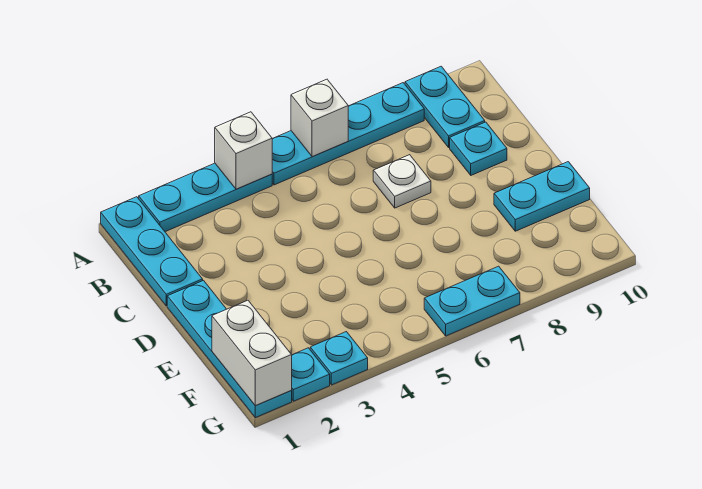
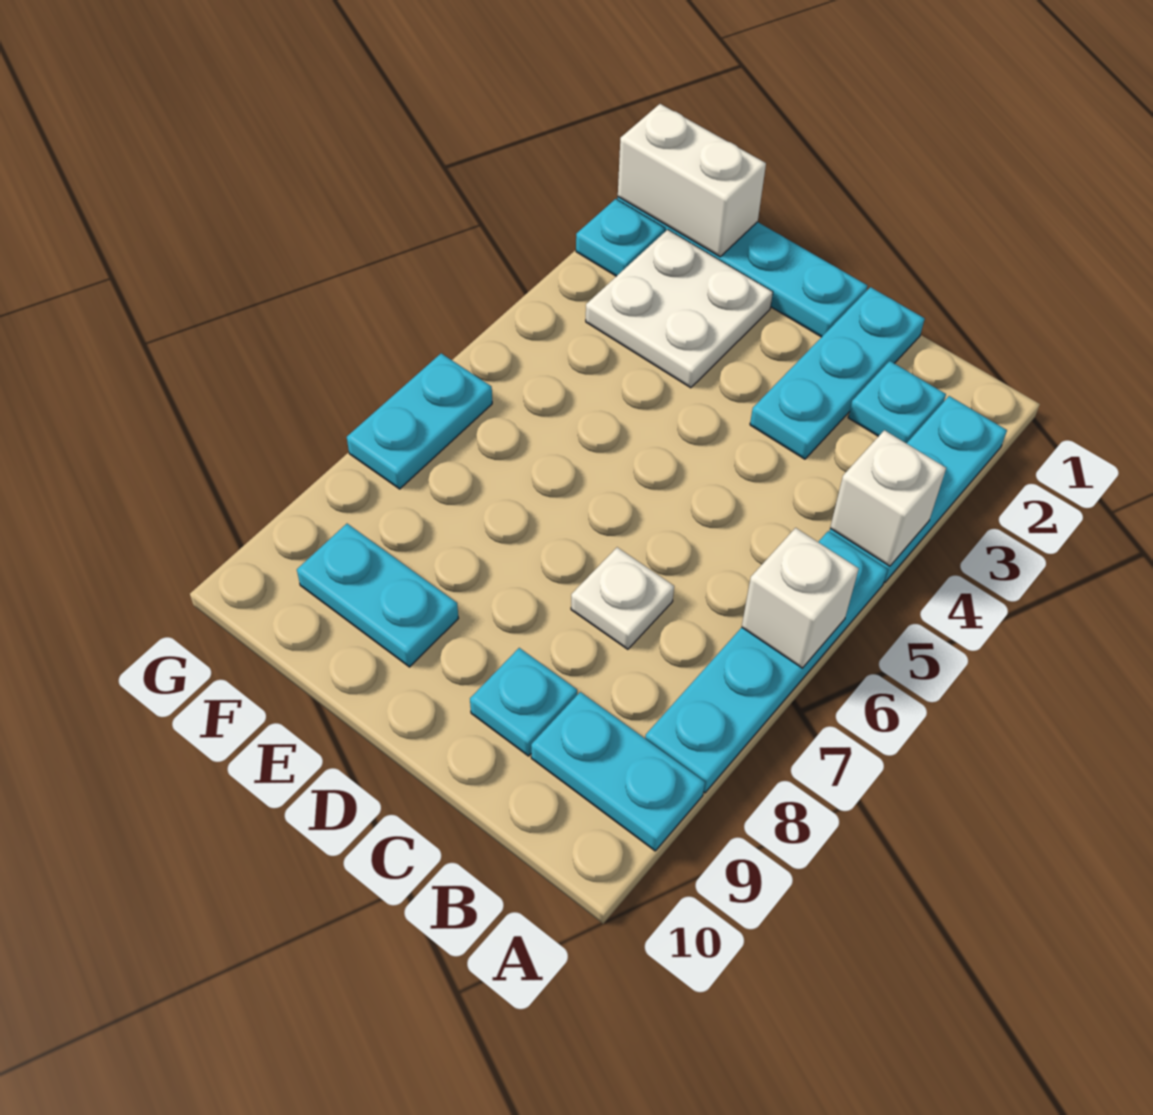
cyan 1x3 plate [101,197,203,306] -> cyan 1x3 plate turned to [750,287,925,459]
none -> white 2x2 plate [586,230,773,388]
cyan 1x2 plate [494,162,590,231] -> cyan 1x2 plate turned to [297,524,458,667]
cyan 1x1 plate [310,332,368,385] -> cyan 1x1 plate moved to [848,361,946,443]

